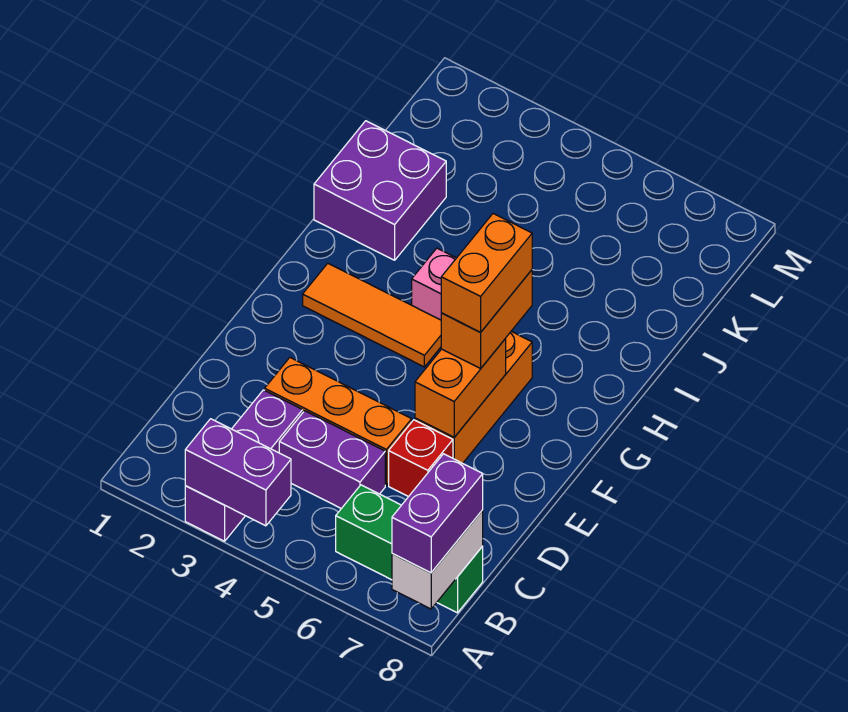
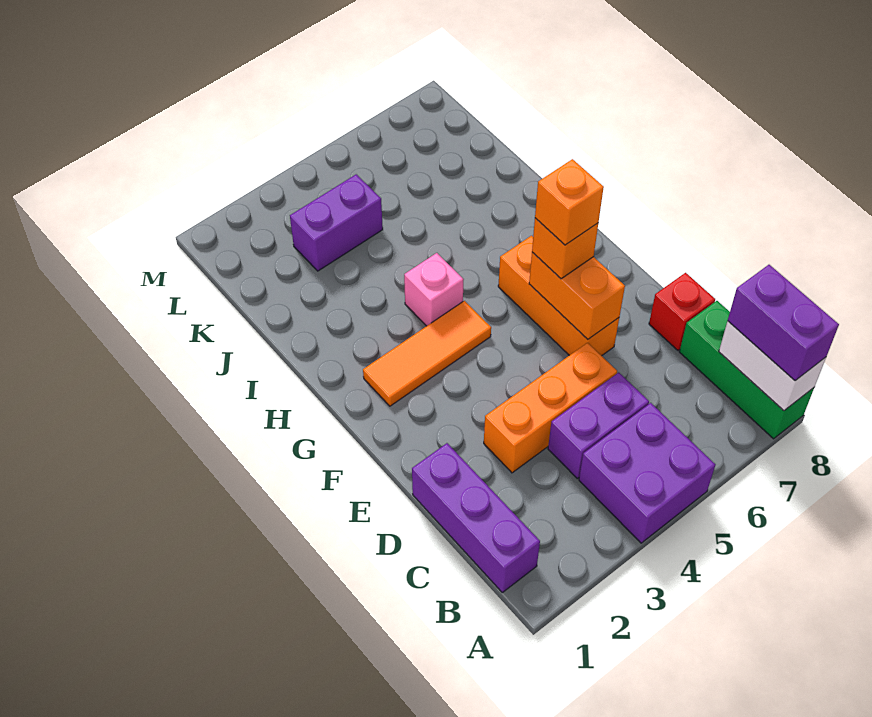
purple 1x3 brick [185,390,303,541] -> purple 1x3 brick moved to [412,443,540,592]
purple 1x2 brick [185,419,291,526] -> purple 1x2 brick moved to [290,174,383,271]
green 1x3 brick [336,485,483,613] -> green 1x3 brick turned to [679,301,814,439]
red 1x1 brick [389,420,453,497] -> red 1x1 brick moved to [649,273,715,350]
orange 1x2 brick [441,270,532,369] -> orange 1x1 brick [532,218,598,279]
orange 1x2 brick [441,214,532,332] -> orange 1x1 brick [535,159,604,245]
purple 2x2 brick [314,121,446,260] -> purple 2x2 brick moved to [579,403,716,543]

